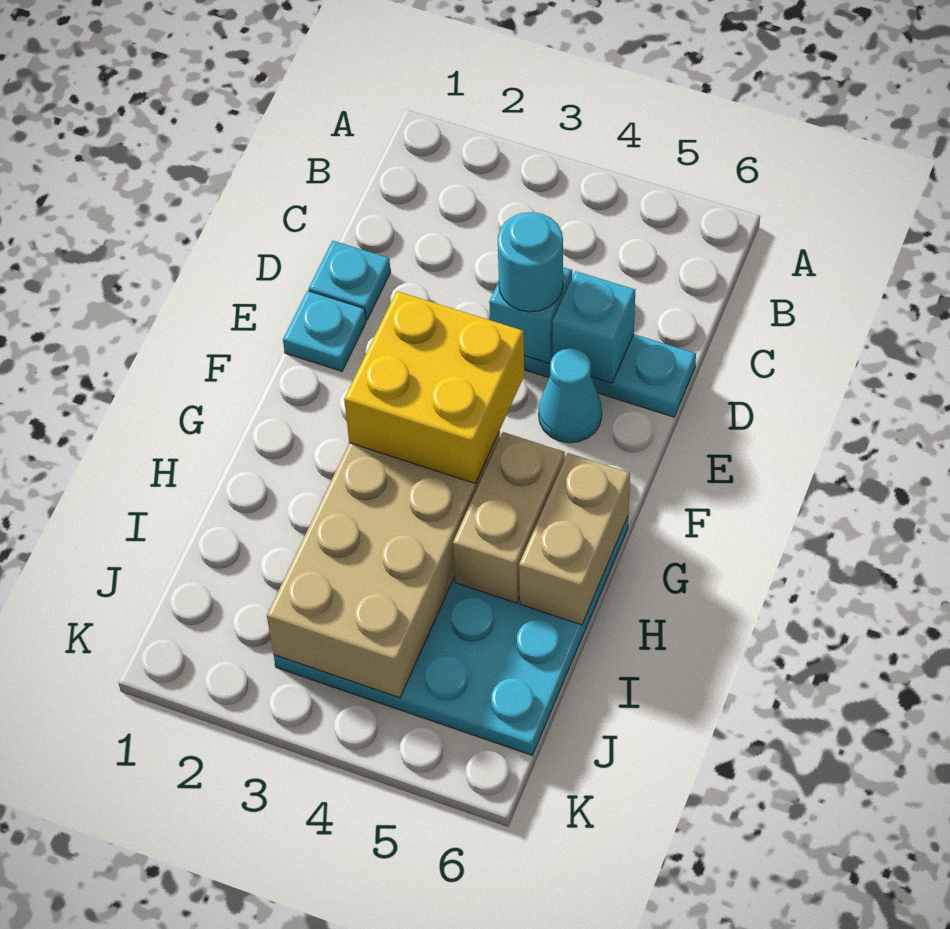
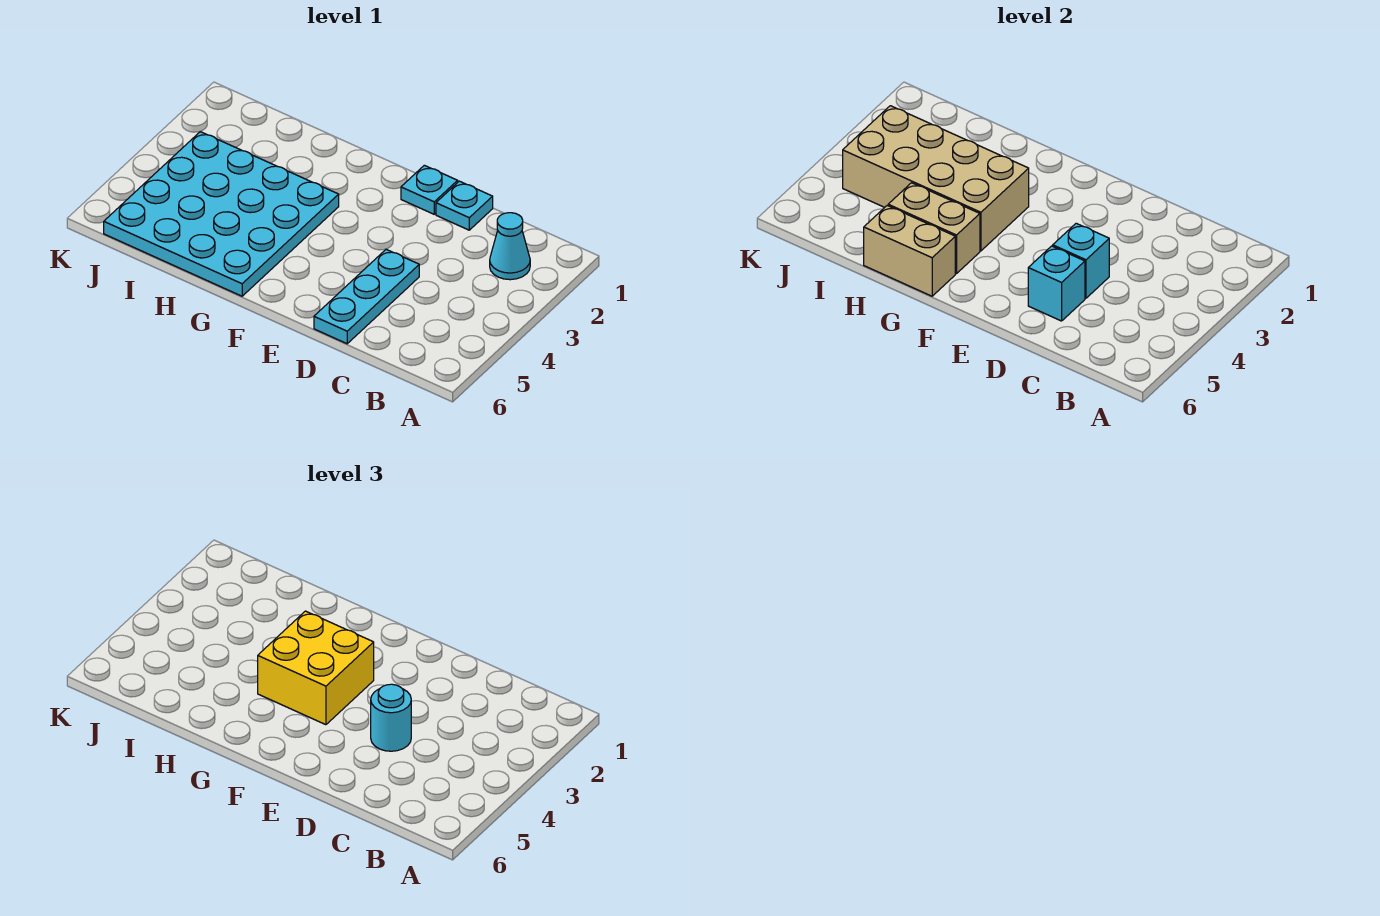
cyan 1x1 cone [539,348,602,443] -> cyan 1x1 cone moved to [490,213,530,280]

